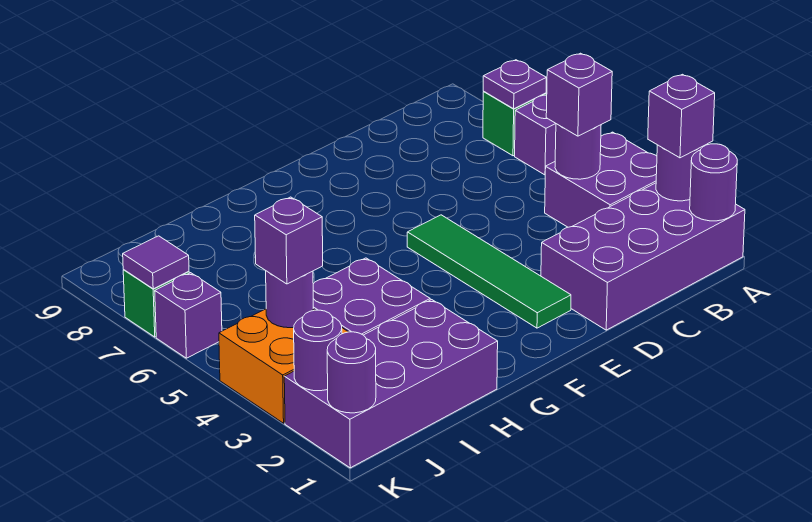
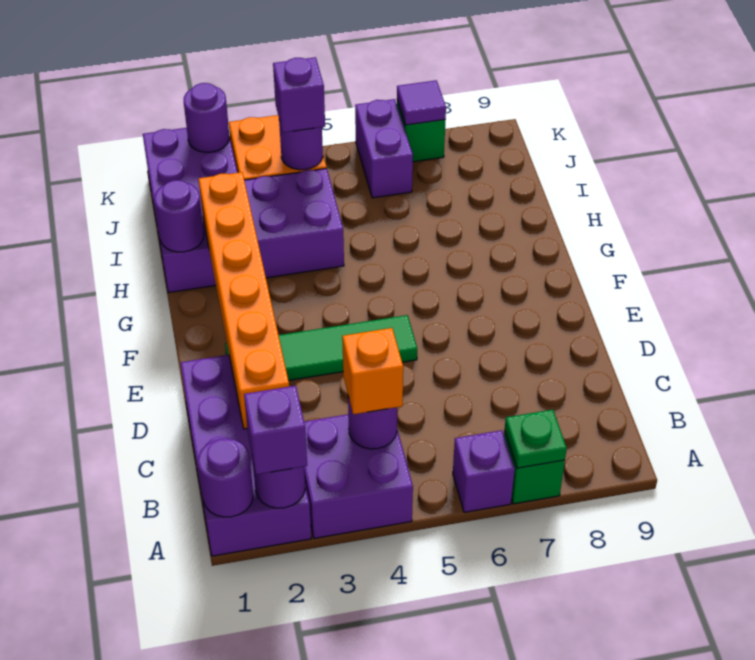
purple 1x1 plate [483,60,546,109] -> green 1x1 plate [505,410,567,468]
purple 1x1 brick [546,53,612,136] -> orange 1x1 brick [342,328,403,414]
none -> orange 1x6 brick [199,172,289,429]
purple 1x1 round brick [327,332,376,413] -> purple 1x1 round brick moved to [154,180,204,252]
purple 1x1 brick [155,273,222,358] -> purple 1x2 brick [355,99,413,198]

